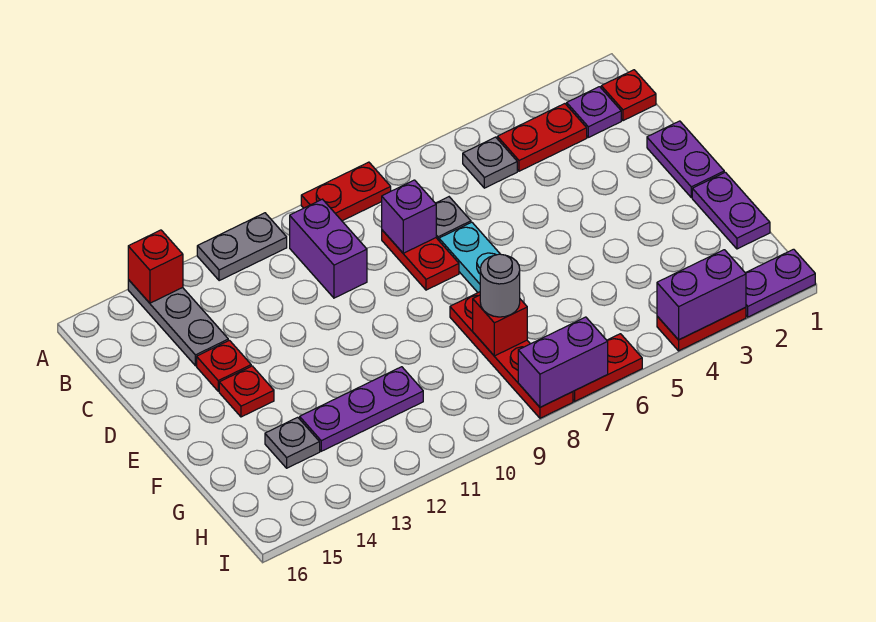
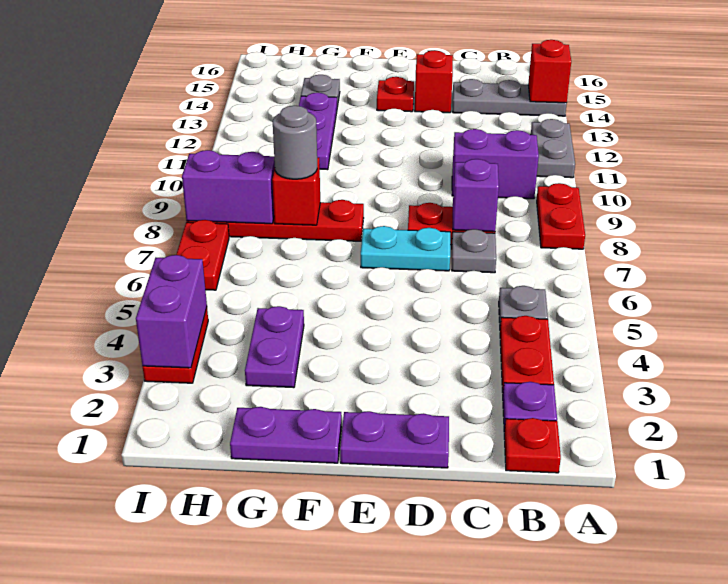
red 1x1 plate [197,340,251,391] -> red 1x1 brick [415,50,453,113]
purple 1x2 plate [746,249,815,317] -> purple 1x2 plate moved to [245,306,304,388]
purple 1x2 brick [518,317,608,407] -> purple 1x2 brick turned to [182,150,275,224]

